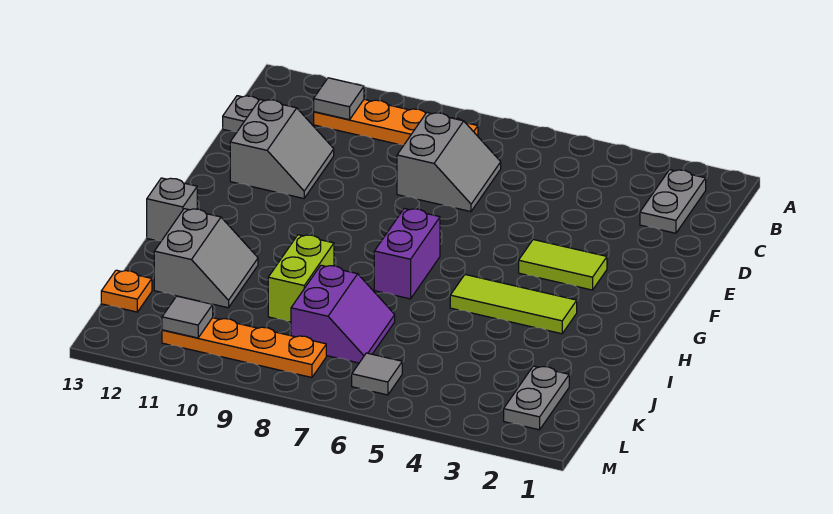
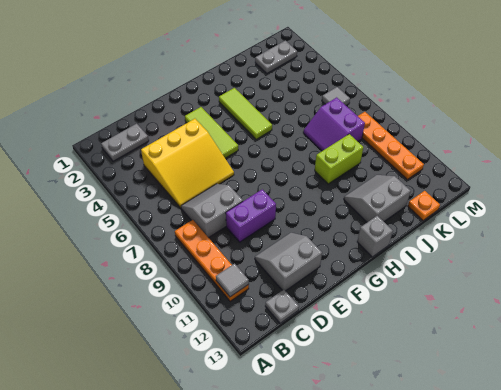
none -> yellow 3x3 slope [141,119,234,207]
lime 1x2 tile [519,240,607,290] -> lime 1x3 tile [185,107,238,158]
purple 1x2 brick [374,209,440,299] -> purple 1x2 brick moved to [226,189,276,242]
purple 2x2 slope [291,265,395,363] -> purple 2x2 slope turned to [303,97,365,151]
grey 1x1 tile [162,296,213,338] -> none

